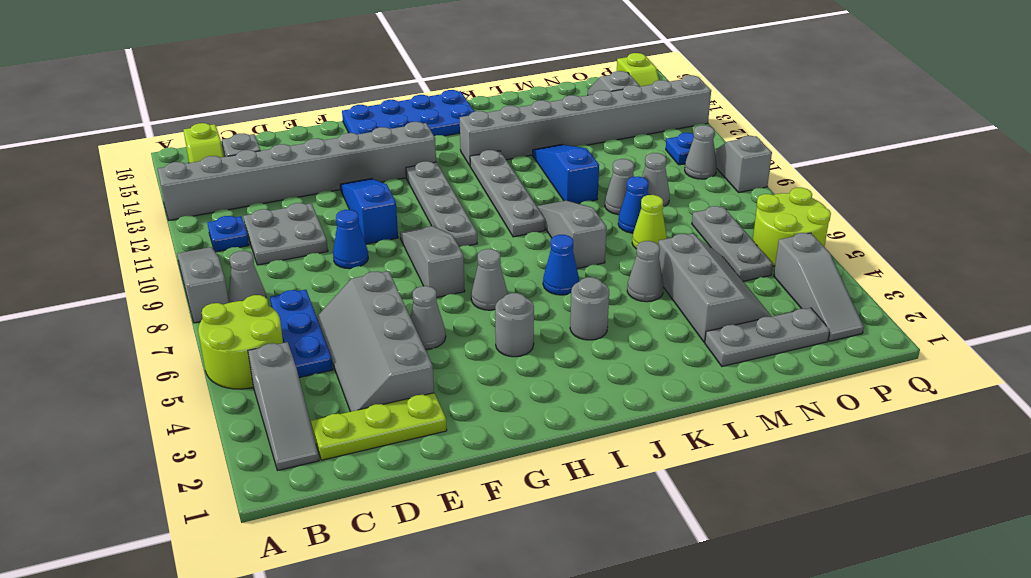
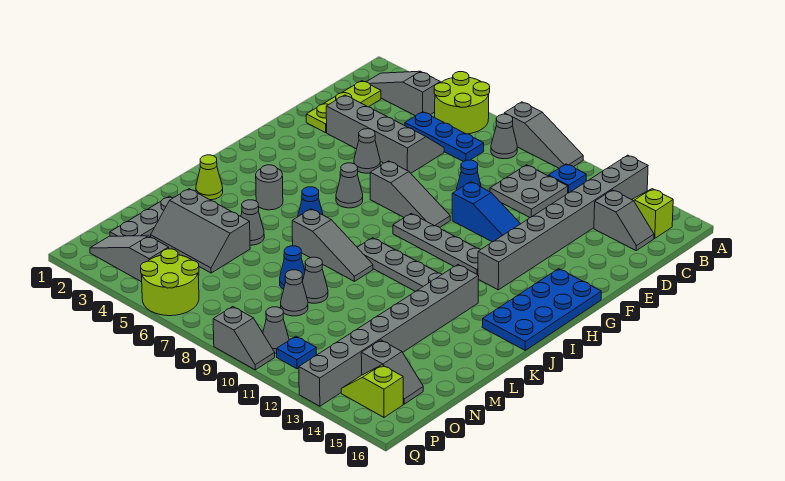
grey 1x1 round brick [495,293,534,357] -> none
blue 1x3 slope [533,145,599,204] -> none
lime 1x1 cone [632,195,667,249] -> lime 1x1 cone moved to [196,155,223,200]
grey 1x3 plate [692,206,773,281] -> none

